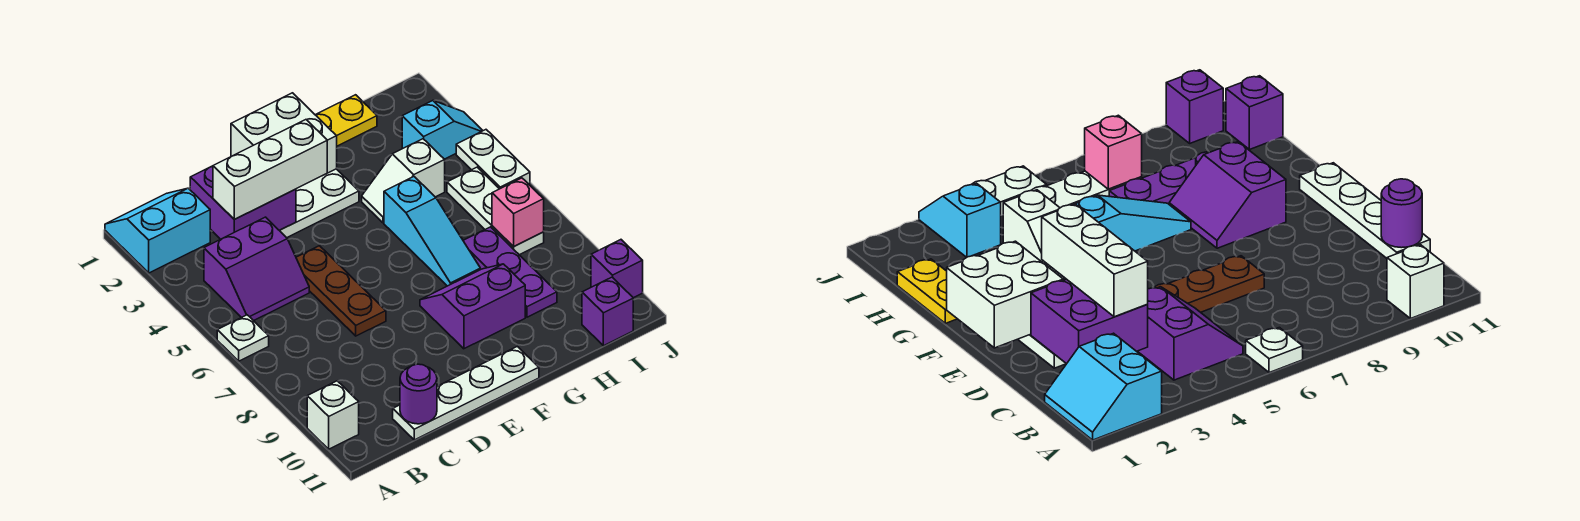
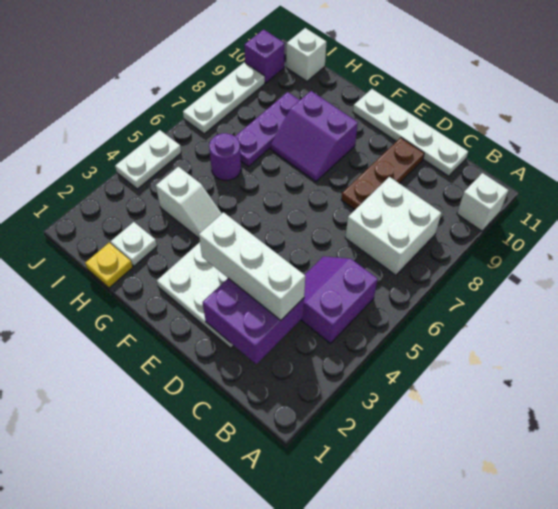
cyan 2x2 slope [105,188,210,273] -> none
white 1x1 plate [217,315,269,361] -> white 1x1 plate moved to [111,222,157,266]
purple 2x2 slope [204,217,309,321] -> purple 2x2 slope turned to [301,256,378,343]
purple 1x1 round brick [400,364,437,424] -> purple 1x1 round brick moved to [209,133,241,180]
brown 1x3 plate [296,246,386,336] -> brown 1x3 plate moved to [341,138,424,210]
white 2x2 brick [231,93,337,173] -> white 2x2 brick moved to [345,177,441,275]
yellow 1x2 plate [316,95,377,146] -> yellow 1x1 plate [85,243,133,288]
cyan 1x3 slope [384,177,480,286] -> none
cyan 1x2 slope [402,101,483,159] -> none
white 1x3 plate [447,167,544,255] -> white 1x3 plate moved to [183,62,265,134]
pink 1x1 brick [492,178,544,247] -> none
purple 1x1 brick [582,277,633,346] -> white 1x1 brick [286,28,326,81]

